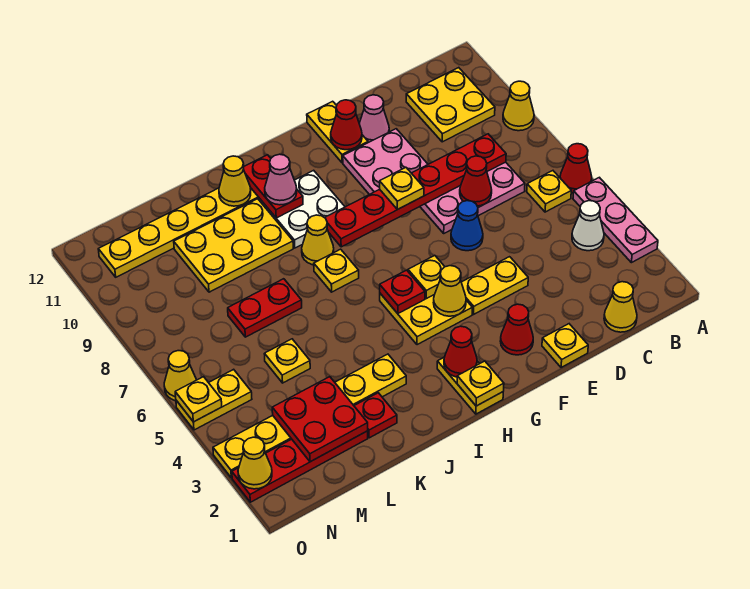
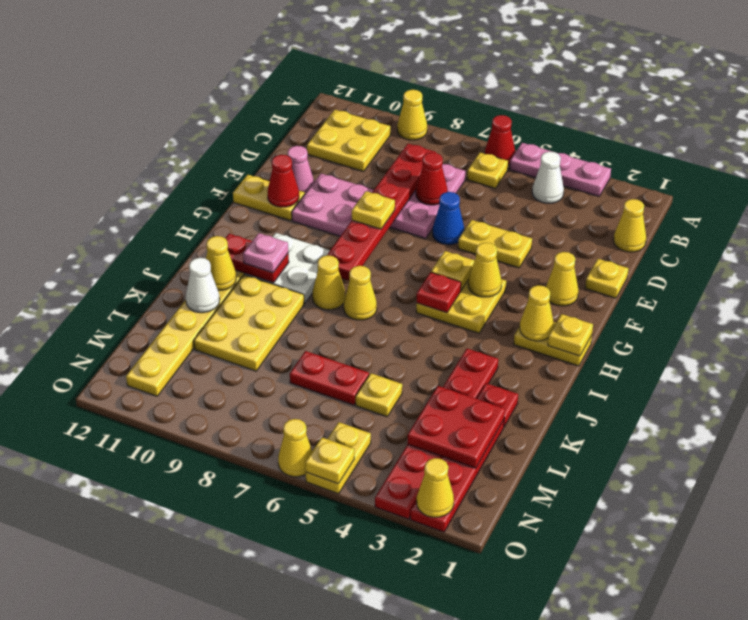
yellow 1x2 plate [461,257,528,314] -> yellow 1x2 plate turned to [458,220,532,268]
red 1x1 cone [500,304,533,355] -> yellow 1x1 cone [546,252,579,306]
red 1x1 cone [444,326,477,377] -> yellow 1x1 cone [520,285,554,341]
yellow 1x1 plate [314,249,359,292] -> yellow 1x1 cone [344,266,377,320]
pink 1x1 cone [265,154,297,205] -> pink 1x1 plate [243,233,288,273]
yellow 1x6 plate [213,354,406,478] -> red 1x6 plate [375,349,498,519]
red 1x2 plate [228,279,302,337] -> red 1x2 plate turned to [290,351,369,405]
none -> white 1x1 cone [186,258,220,313]

